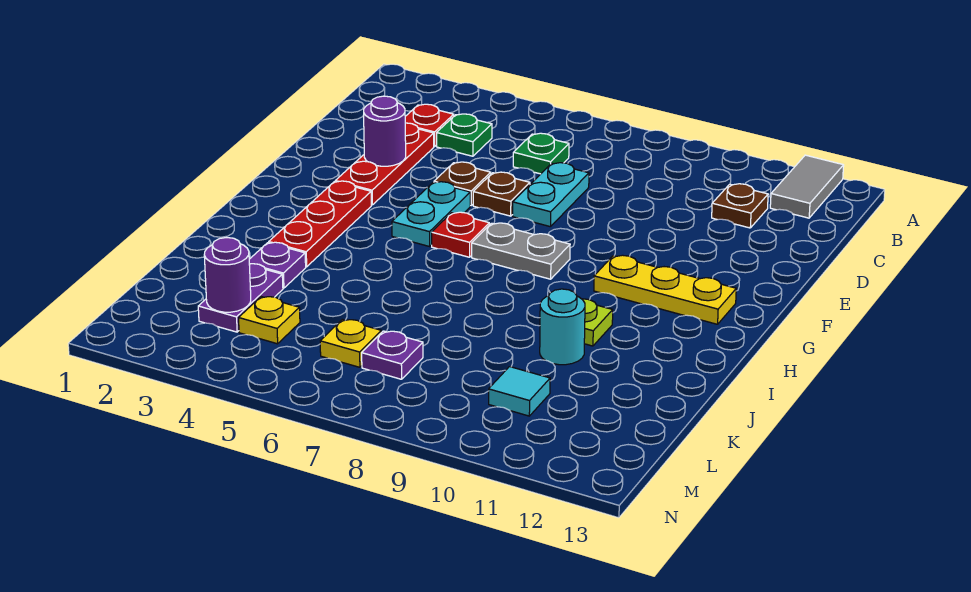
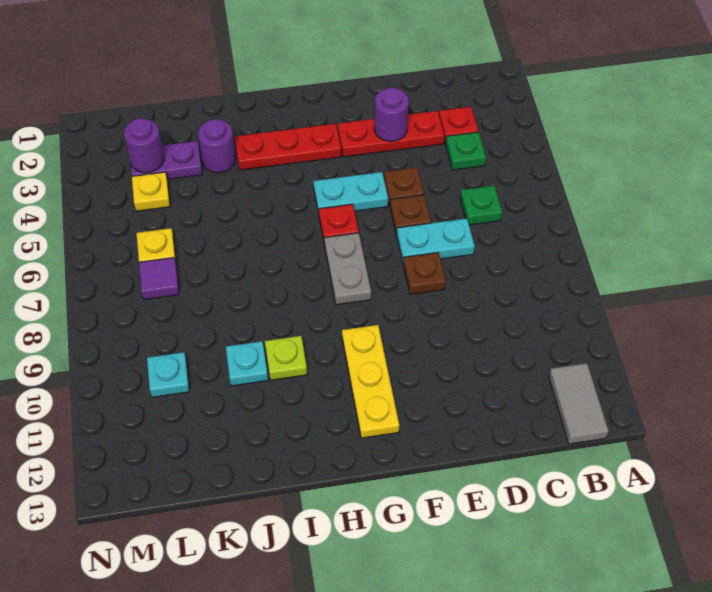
grey 1x2 tile [770,155,844,218] -> grey 1x2 tile turned to [549,363,609,444]
brown 1x1 plate [712,184,768,228] -> brown 1x1 plate moved to [403,253,446,294]
purple 1x1 plate [249,242,306,288] -> purple 1x1 round brick [198,119,236,173]
cyan 1x1 round brick [540,289,585,365] -> cyan 1x1 plate [226,341,268,386]
purple 1x1 plate [362,331,423,379] -> purple 1x1 tile [139,258,179,300]
cyan 1x1 tile [489,367,550,416] -> cyan 1x1 plate [147,352,189,397]

